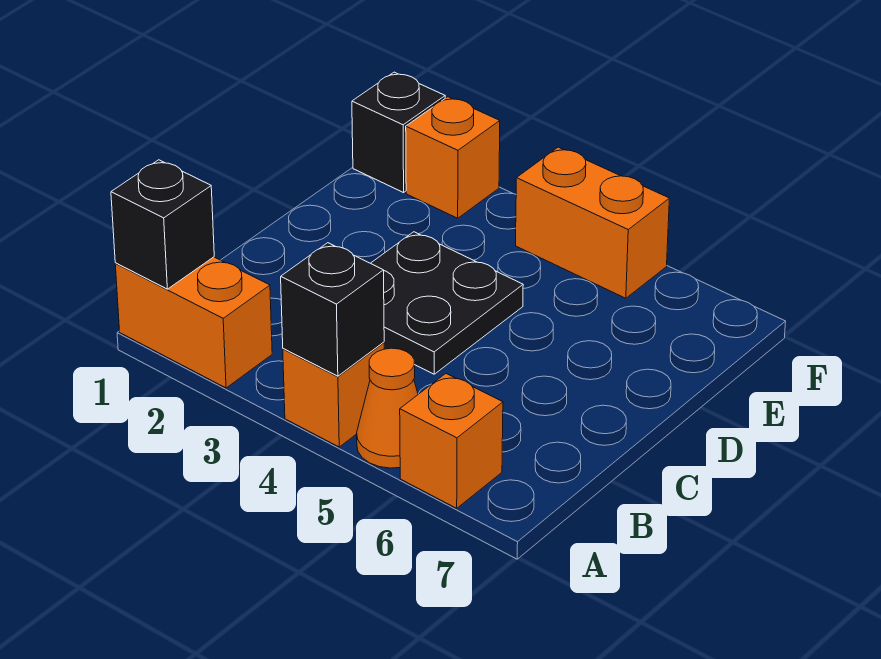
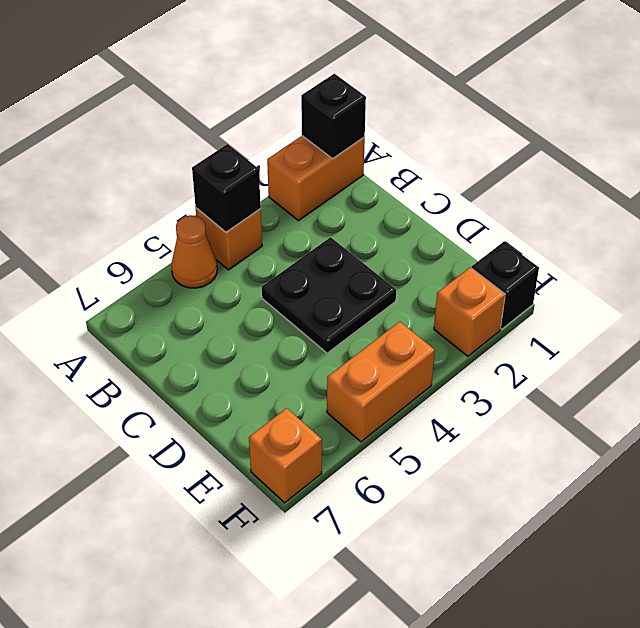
orange 1x1 brick [400,374,503,508] -> orange 1x1 brick moved to [249,408,322,503]

